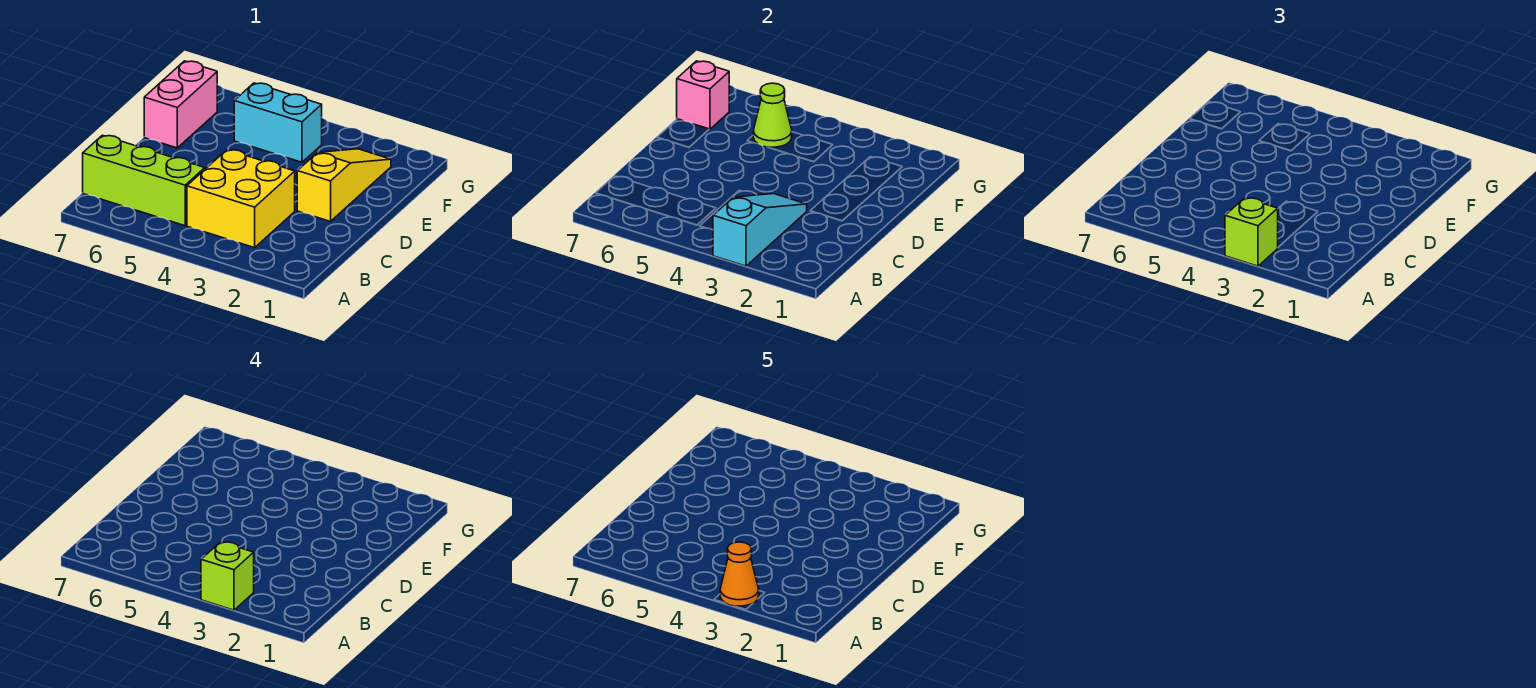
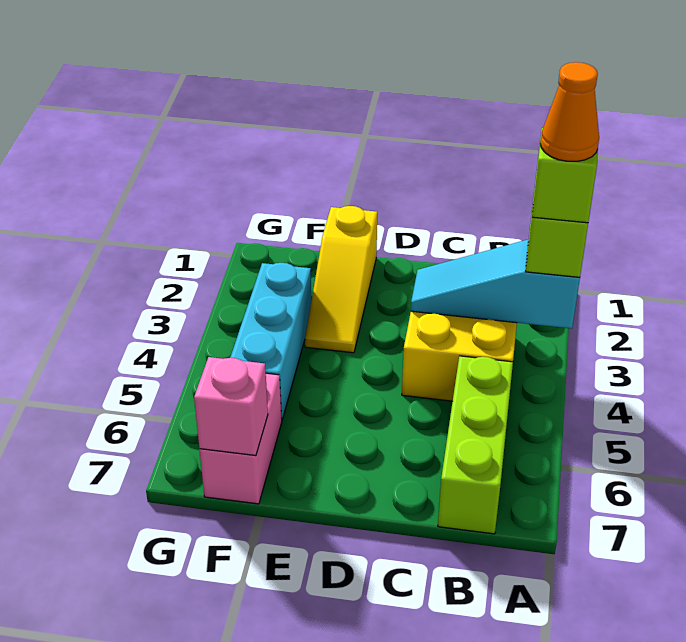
yellow 1x3 slope [297,149,391,222] -> yellow 1x3 slope turned to [305,206,377,353]
pink 1x2 brick [144,61,217,148] -> pink 1x2 brick turned to [199,373,282,504]
cyan 1x2 brick [234,83,322,162] -> cyan 1x3 brick [230,263,311,420]
lime 1x1 cone [753,83,792,147] -> none

